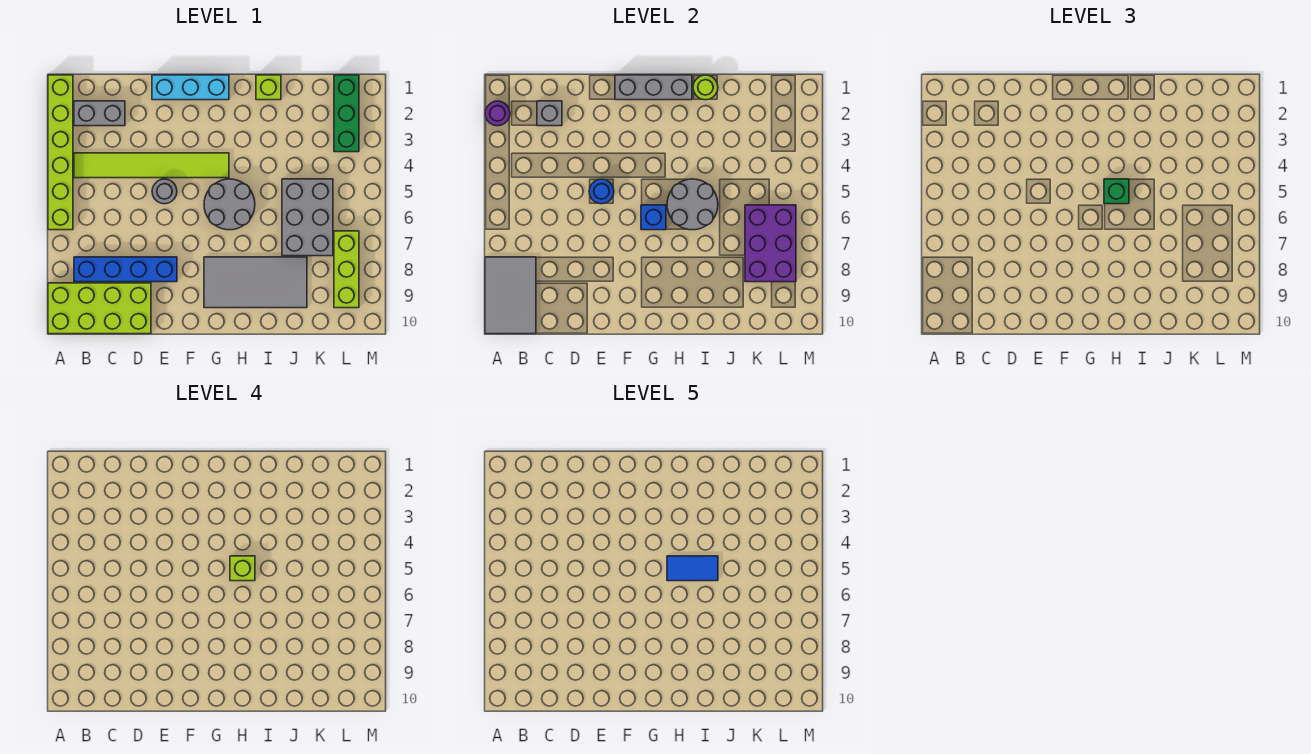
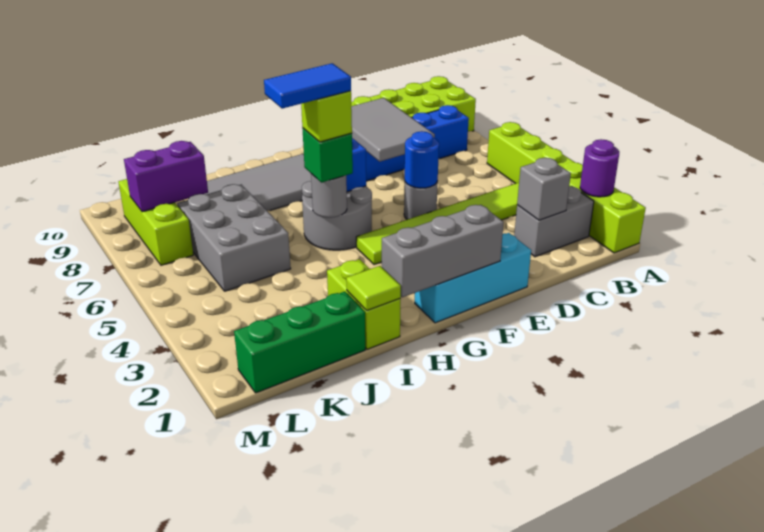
grey 2x3 tile [485,257,536,334] -> grey 2x3 tile moved to [351,98,435,162]
grey 2x2 round brick [667,179,718,230] -> grey 1x1 round brick [311,174,347,218]
lime 1x1 brick [256,75,281,100] -> lime 1x2 brick [327,259,401,349]
lime 1x1 round brick [693,75,718,100] -> lime 1x1 tile [346,266,401,311]
purple 2x3 brick [745,205,796,282] -> purple 1x2 brick [124,141,208,212]
green 1x3 brick [334,75,359,152] -> green 1x3 brick turned to [234,292,365,393]

